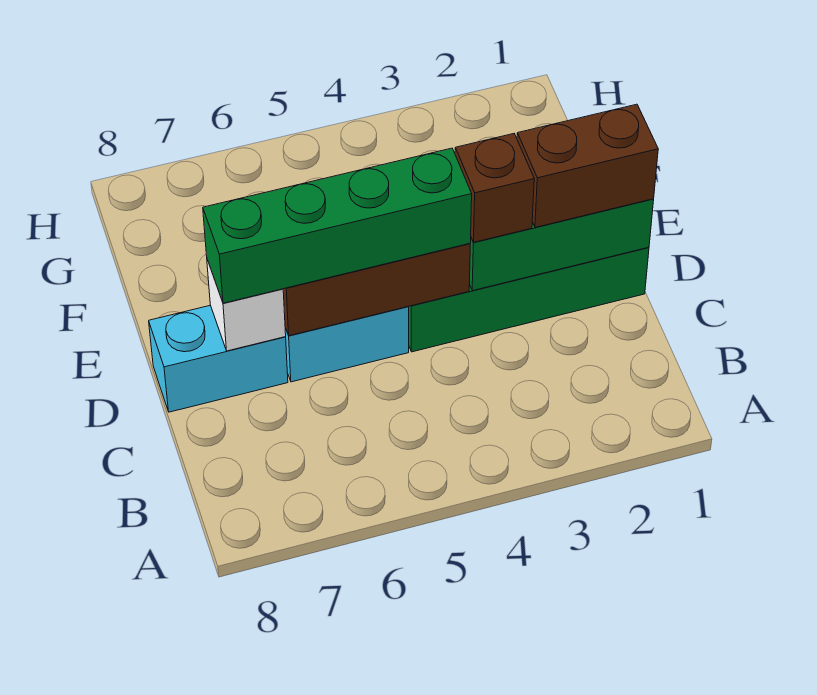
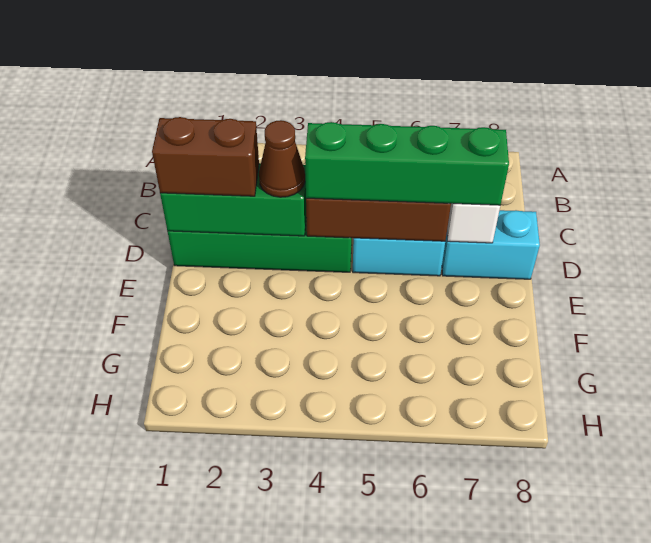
brown 1x1 brick [455,134,534,242] -> brown 1x1 cone [259,120,305,197]

